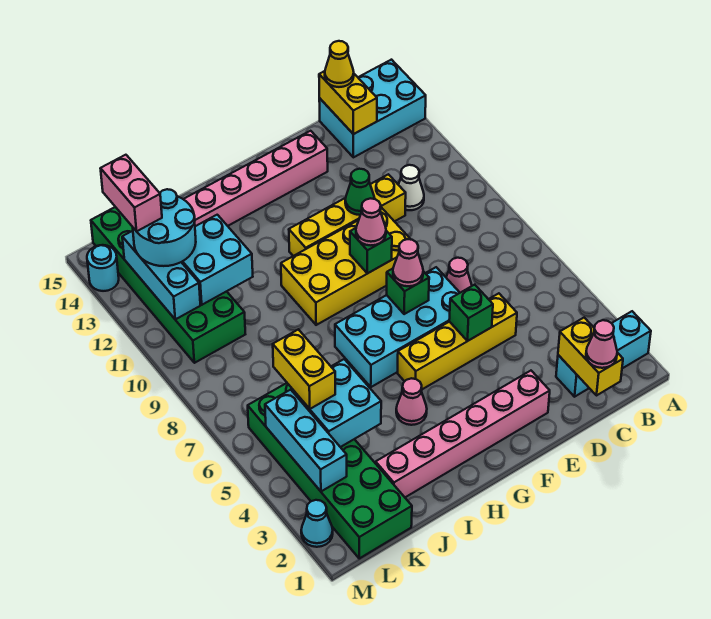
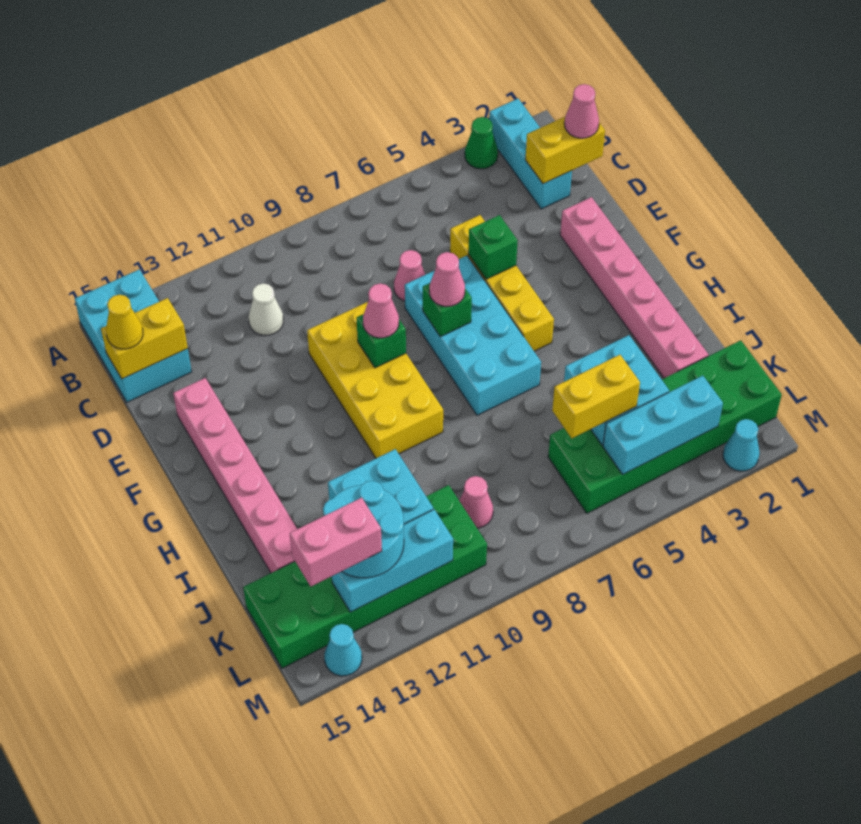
yellow 1x4 brick [289,174,406,256] -> none
green 1x1 cone [345,169,375,215] -> green 1x1 cone moved to [465,117,498,169]
pink 1x1 cone [396,378,427,425] -> pink 1x1 cone moved to [459,476,493,528]
cyan 1x1 round brick [87,245,119,291] -> cyan 1x1 cone [324,624,362,676]

